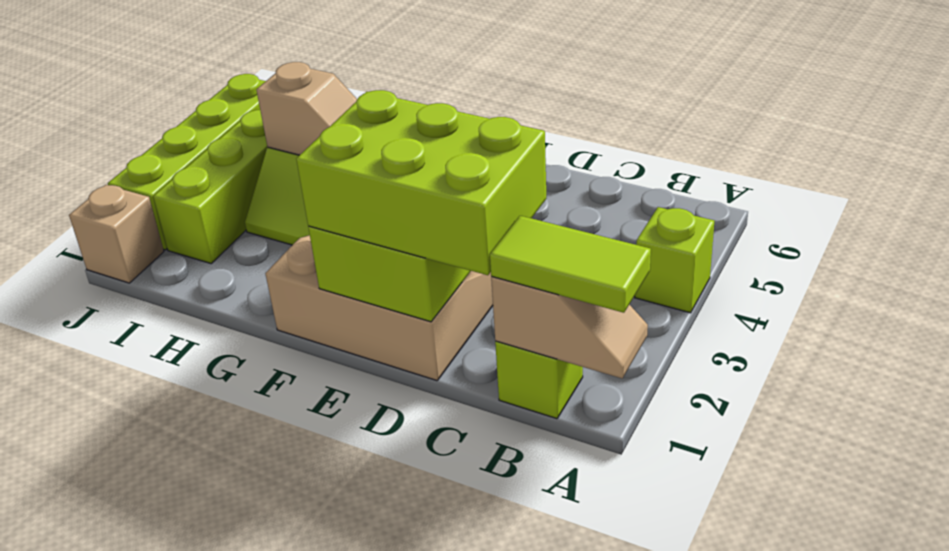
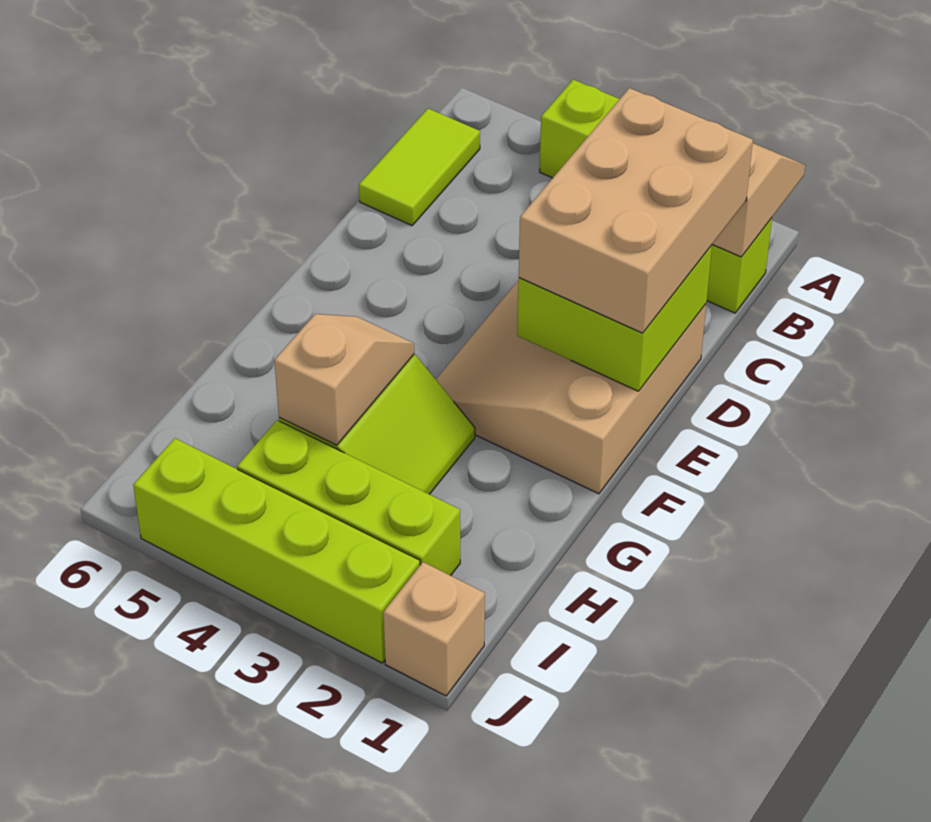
lime 1x2 tile [490,216,651,313] -> lime 1x2 tile moved to [359,109,480,226]
lime 2x3 brick [296,90,546,275] -> tan 2x3 brick [519,88,753,333]

